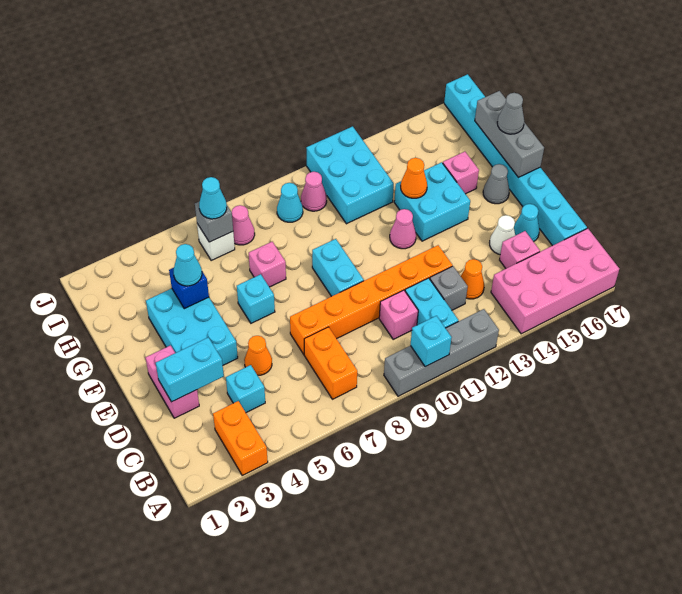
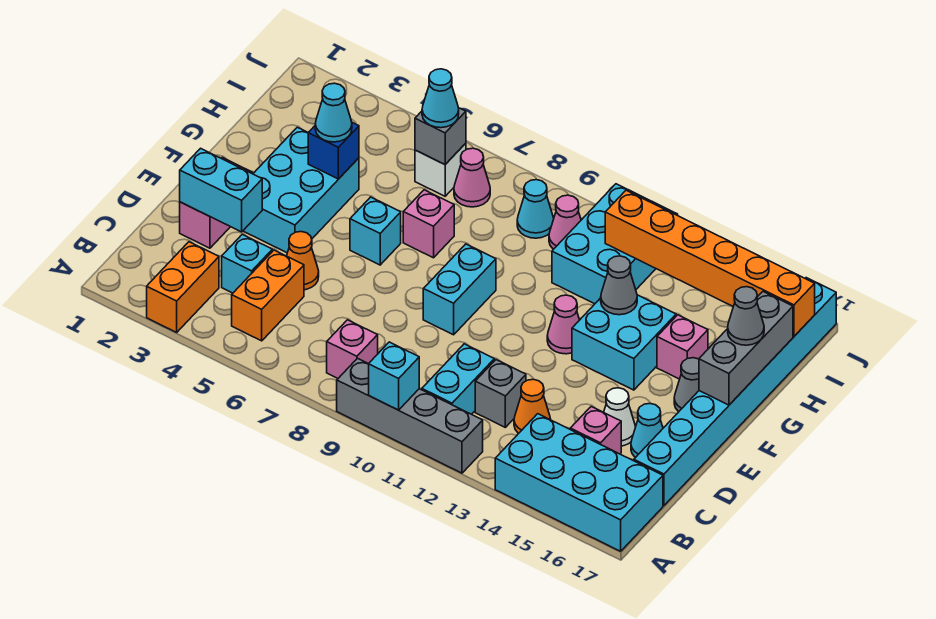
pink 2x4 brick [491,228,619,334] -> cyan 2x4 brick [495,414,663,551]
orange 1x2 brick [304,327,357,399] -> orange 1x2 brick moved to [232,250,304,341]
pink 1x1 brick [379,290,418,339] -> pink 1x1 brick moved to [327,320,378,378]
orange 1x6 brick [290,245,452,354] -> orange 1x6 brick moved to [605,190,815,336]
orange 1x1 cone [401,158,427,198] -> grey 1x1 cone [601,256,637,315]

